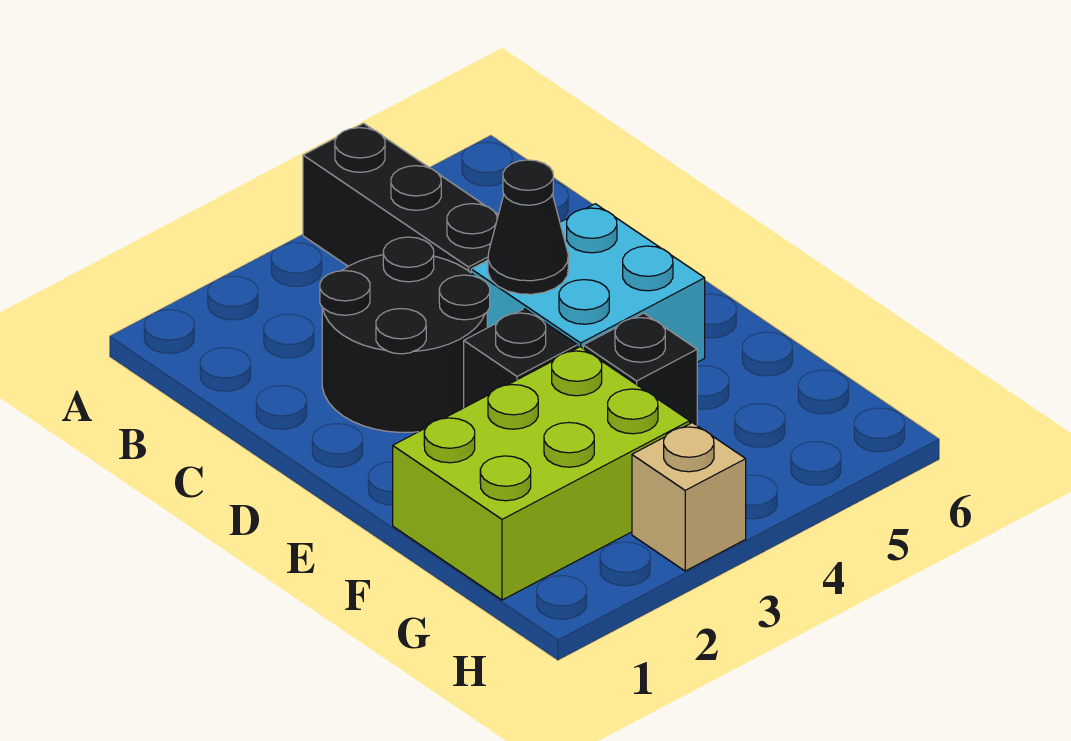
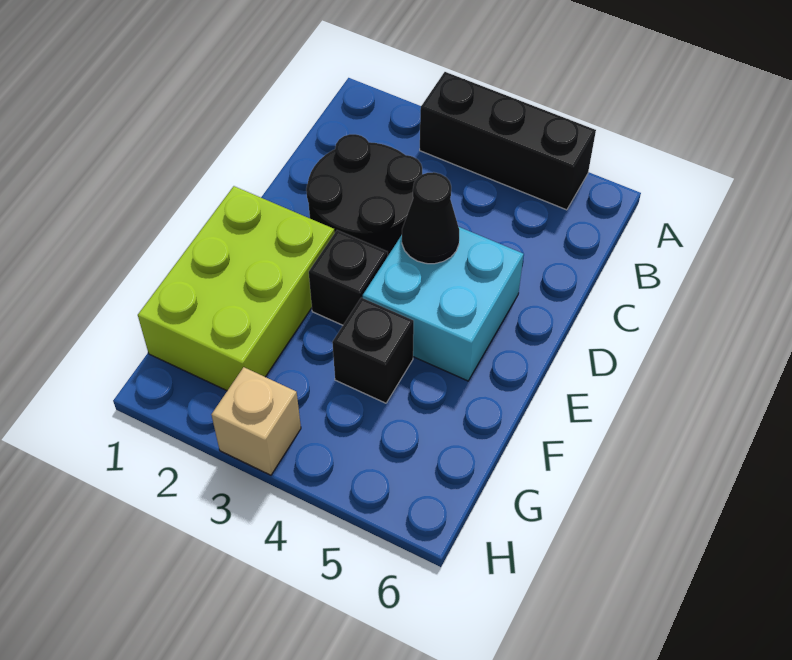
black 1x3 brick [303,123,498,273] -> black 1x3 brick turned to [420,72,596,210]
lime 2x3 brick [393,347,690,600] -> lime 2x3 brick turned to [138,186,335,391]

